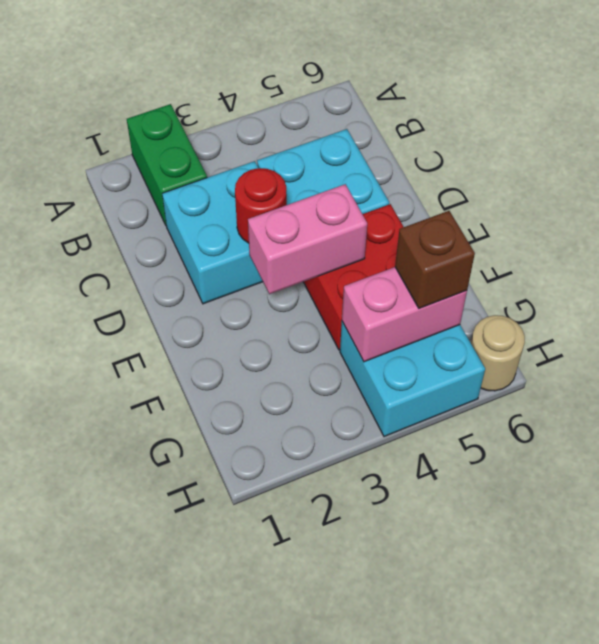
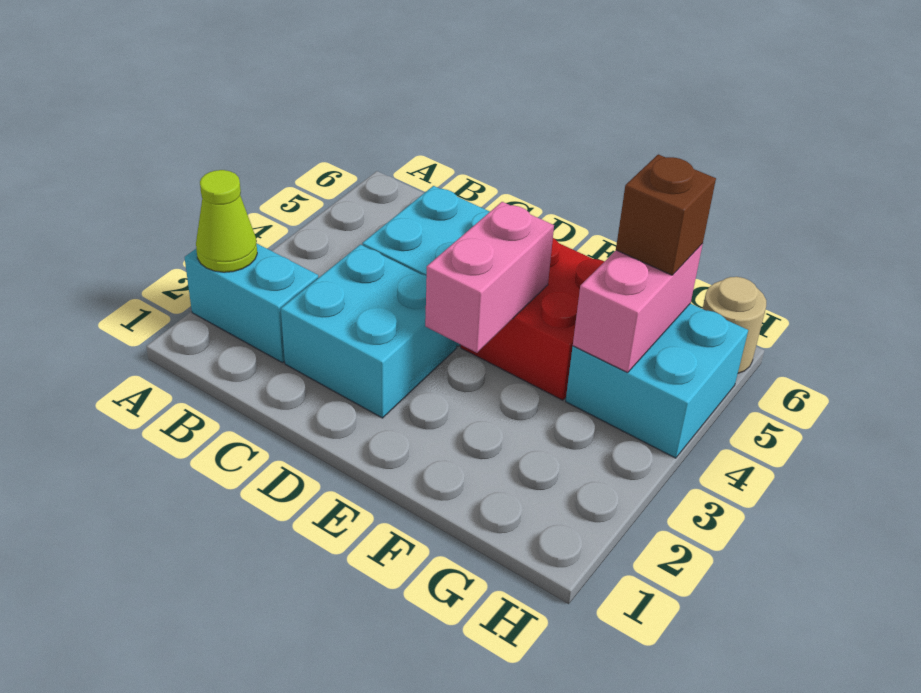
green 1x2 brick [127,104,207,226] -> cyan 1x2 brick [185,244,318,363]
none -> lime 1x1 cone [196,170,257,272]
red 1x1 round brick [235,168,287,243] -> none

